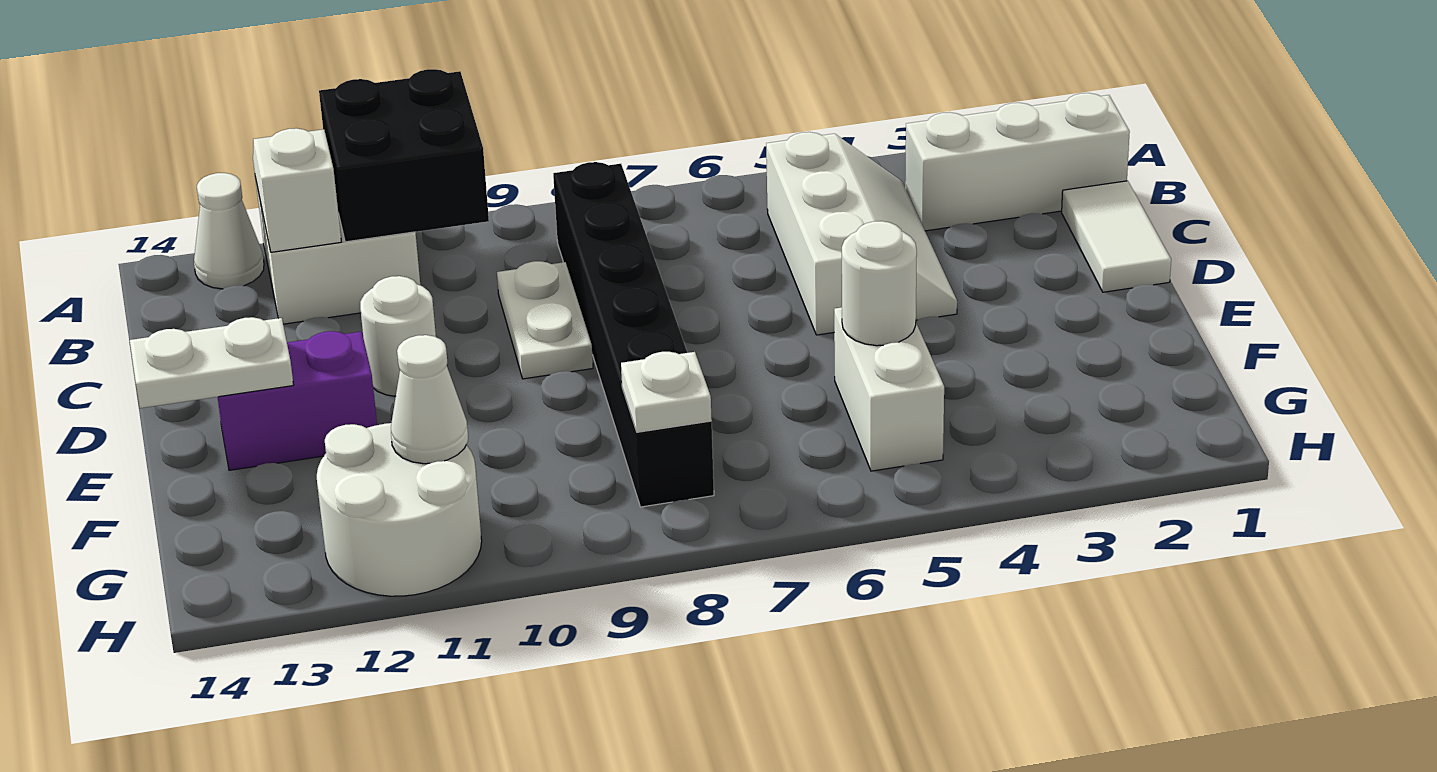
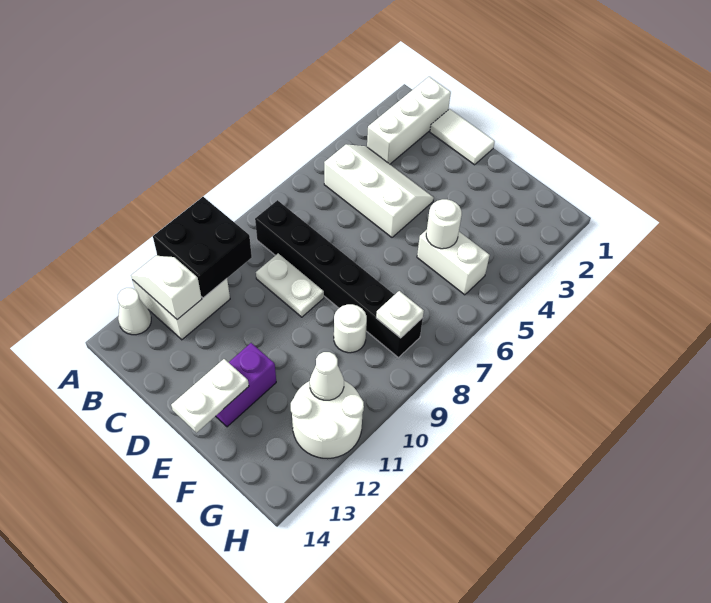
white 1x1 round brick [360,276,436,396] -> white 1x1 round brick moved to [334,304,367,353]

